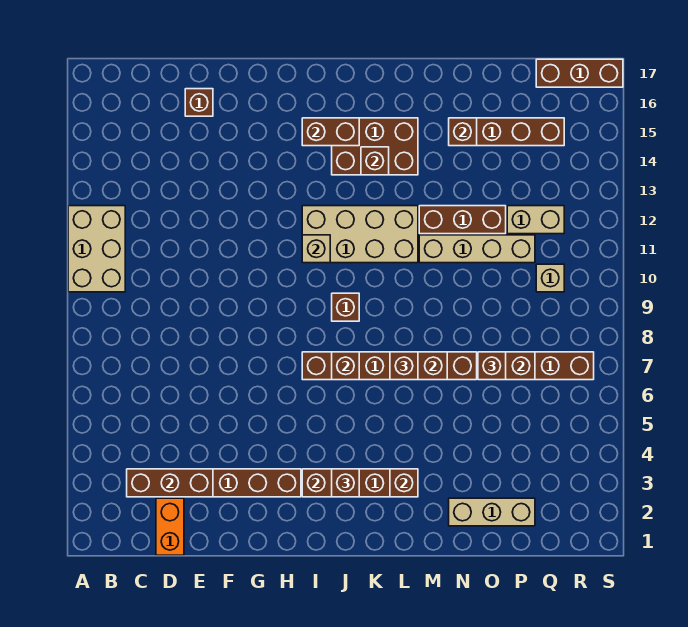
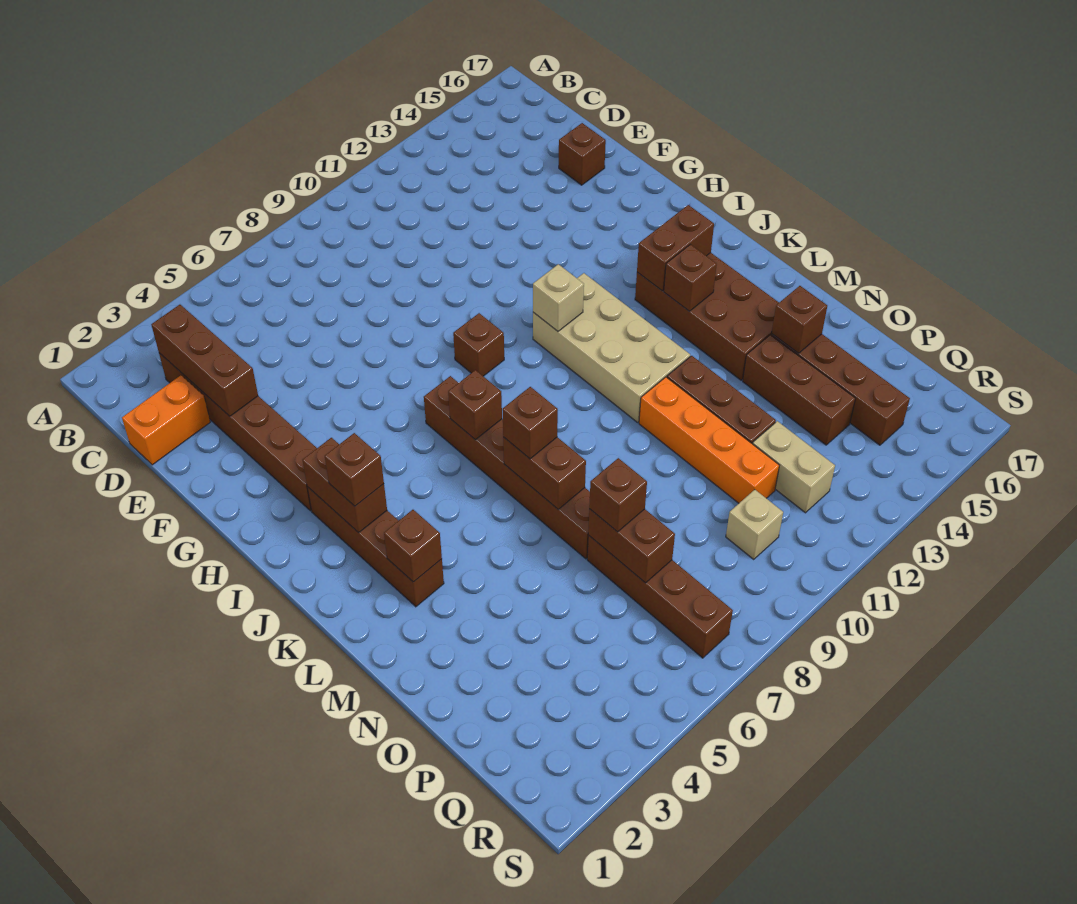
tan 2x3 brick [68,206,125,292] -> none
brown 1x2 brick [302,118,359,146] -> brown 1x2 brick turned to [637,205,714,291]
brown 1x1 brick [332,293,359,321] -> brown 1x1 brick moved to [453,313,504,376]
brown 2x3 brick [332,118,418,175] -> brown 2x4 brick [635,253,779,380]
tan 1x4 brick [419,235,535,263] -> orange 1x4 brick [639,377,779,503]
tan 1x3 brick [449,498,535,526] -> none
brown 1x3 brick [536,59,623,87] -> brown 1x3 brick moved to [743,335,855,445]

